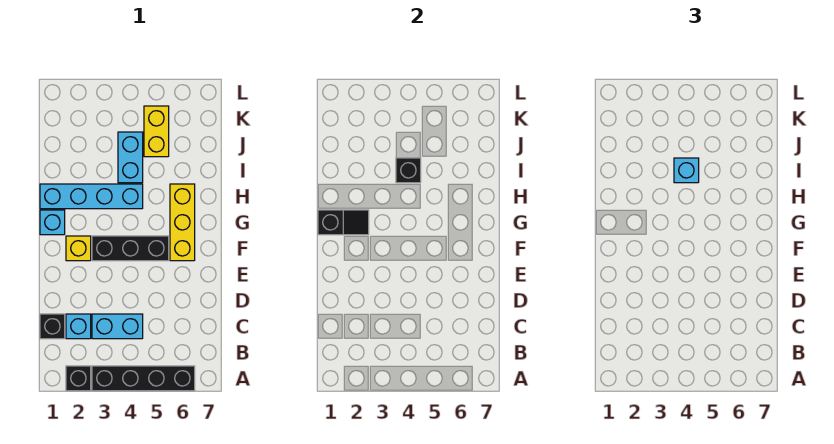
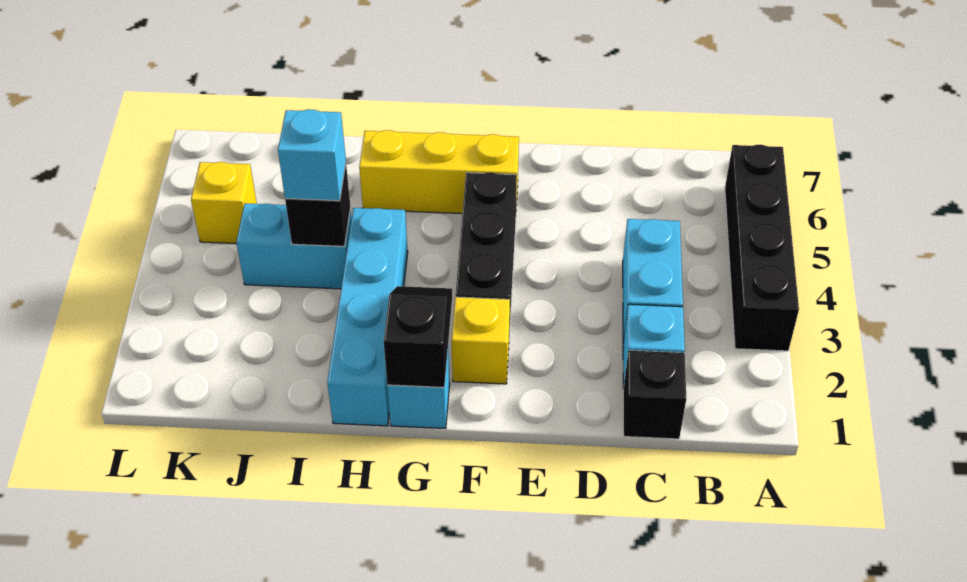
black 1x1 brick [66,366,91,391] -> none
yellow 1x2 brick [144,106,169,157] -> yellow 1x1 brick [191,162,257,244]

